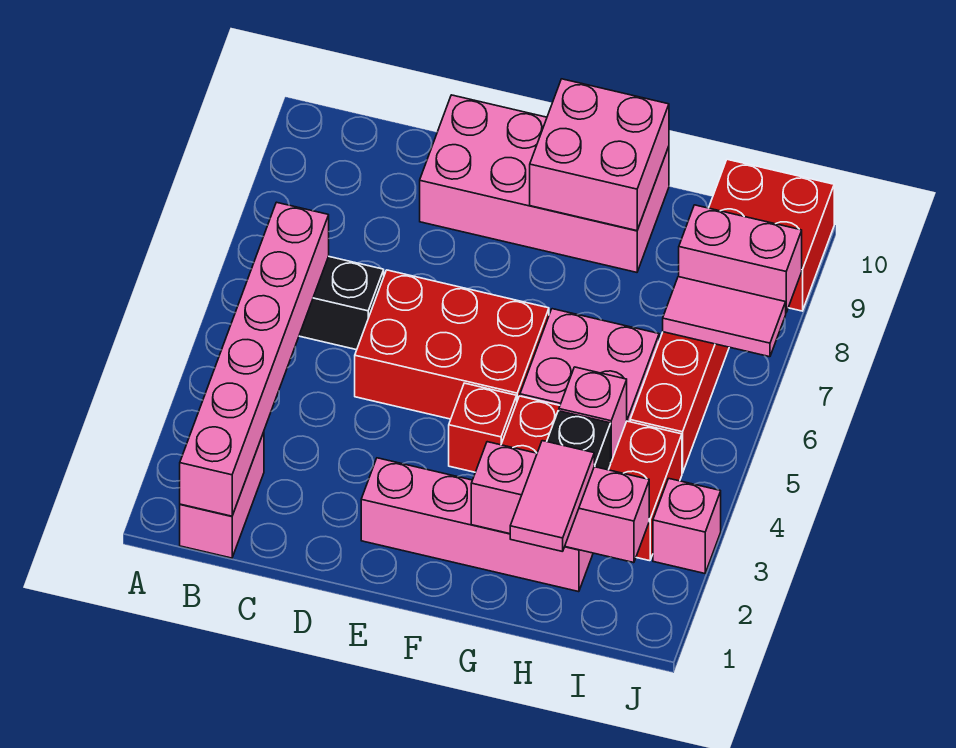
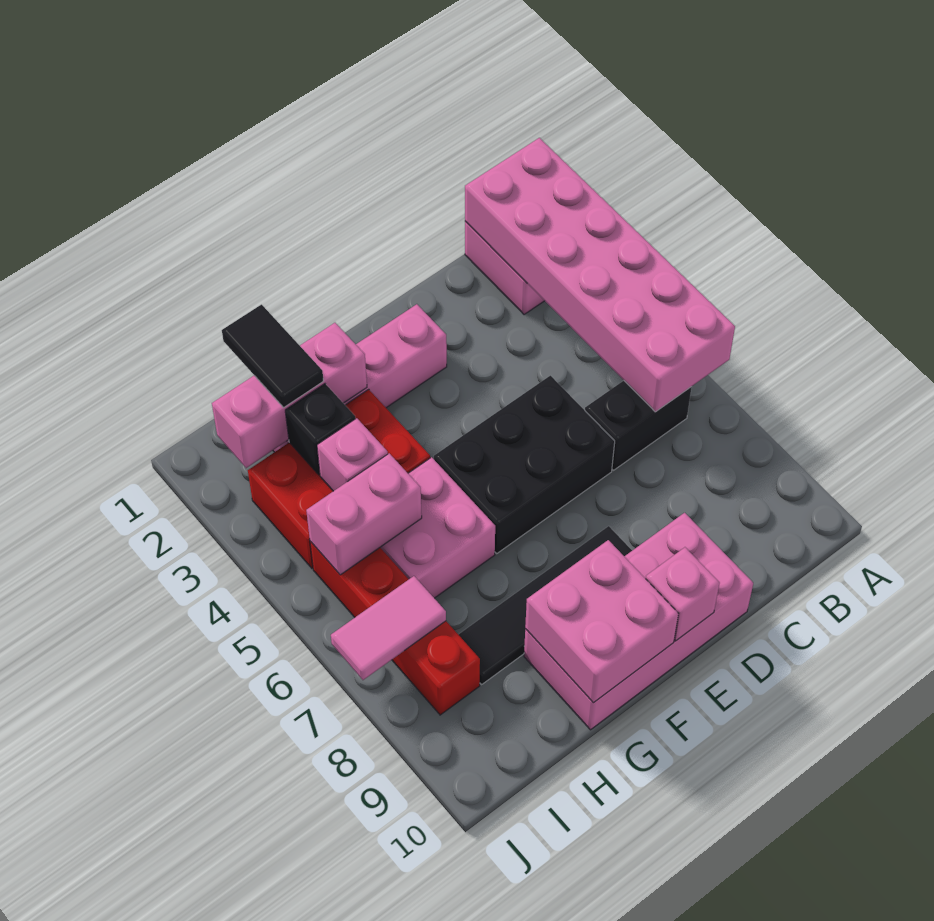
pink 1x6 brick [180,202,329,516] -> pink 2x6 brick [465,138,735,412]
red 2x3 brick [355,270,549,419] -> black 2x3 brick [434,376,615,553]
none -> black 1x4 tile [458,526,632,684]
red 1x1 brick [449,383,517,472] -> none
pink 1x2 tile [510,441,594,552] -> black 1x2 tile [222,305,323,407]
pink 1x2 brick [679,205,802,312] -> pink 1x2 brick moved to [306,453,422,575]
red 2x2 brick [709,159,834,311] -> none
pink 1x1 brick [653,478,721,573] -> pink 1x1 brick moved to [646,547,720,641]

